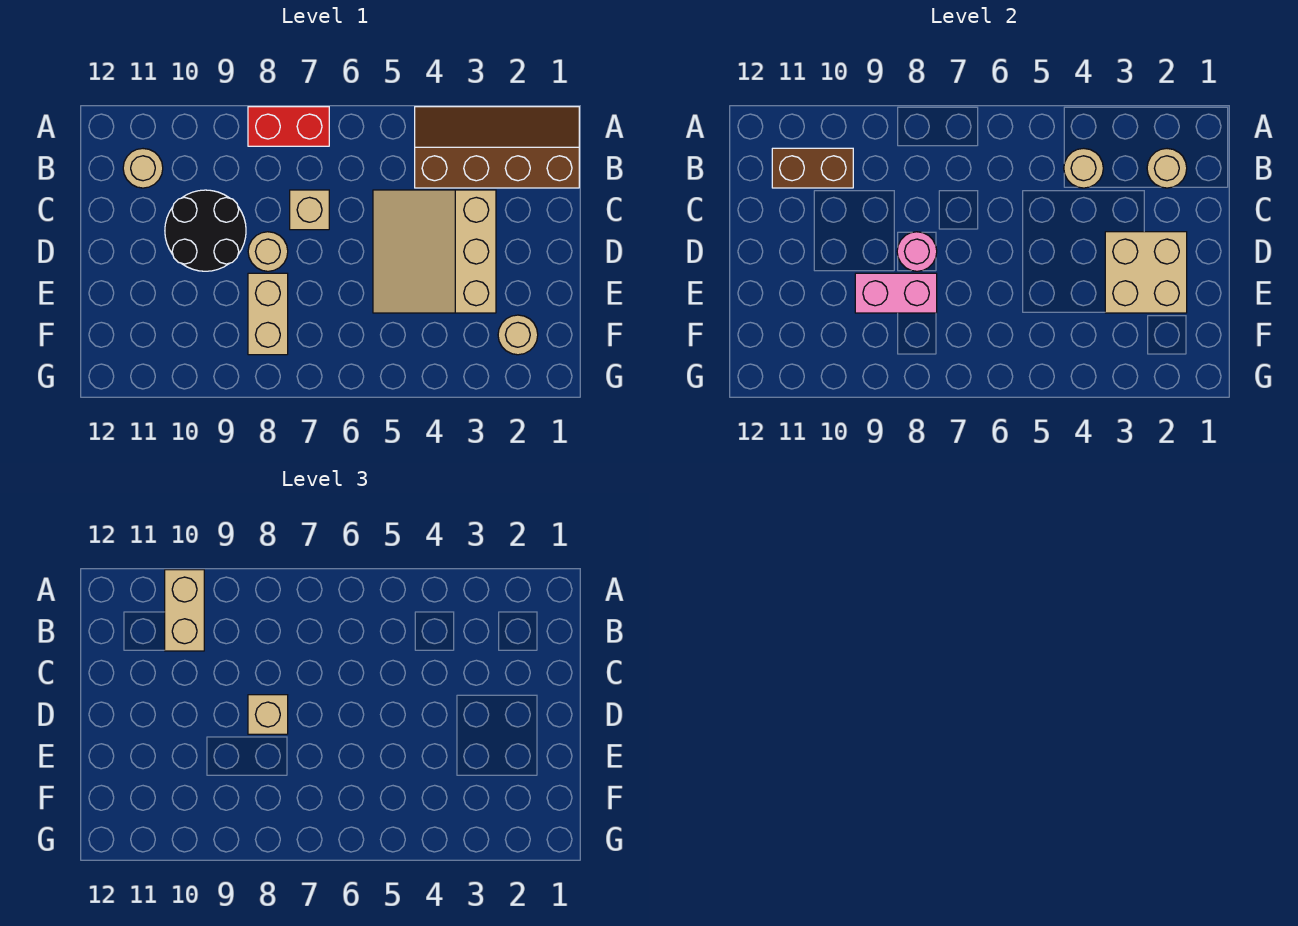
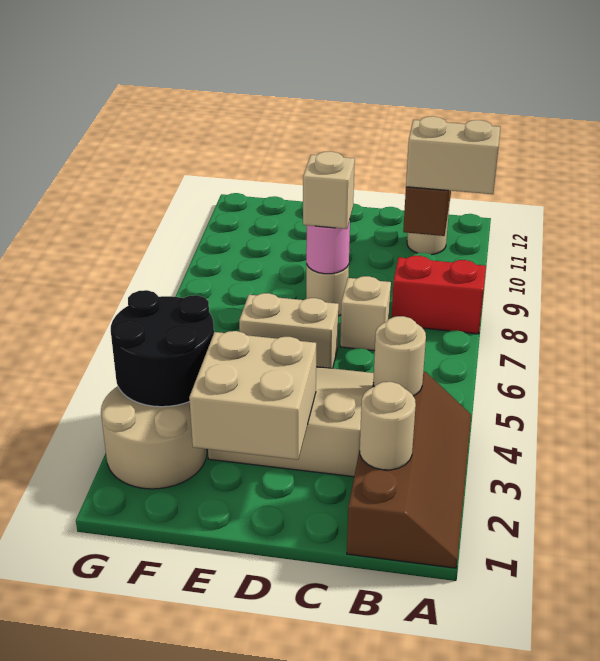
red 1x2 brick [248,107,329,146] -> red 1x2 brick turned to [392,256,486,334]
black 2x2 round brick [165,190,246,271] -> black 2x2 round brick moved to [111,290,214,407]
tan 1x2 brick [248,273,288,355] -> tan 1x2 brick moved to [239,293,339,368]
pink 1x2 brick [855,273,937,313] -> none
tan 1x1 round brick [498,315,538,355] -> tan 2x2 round brick [101,386,207,489]

